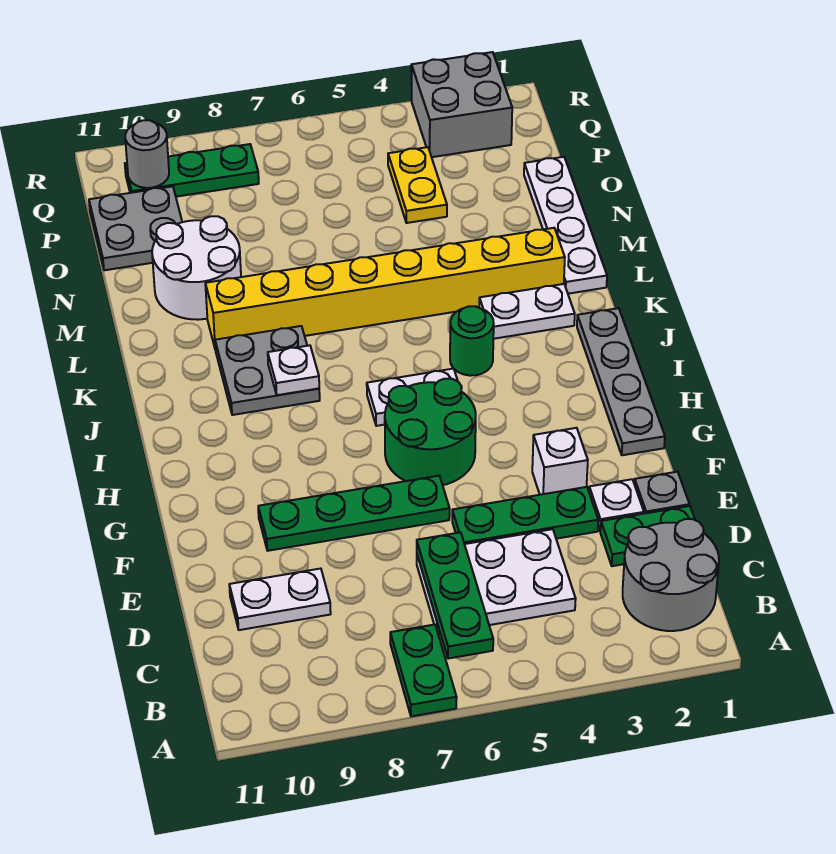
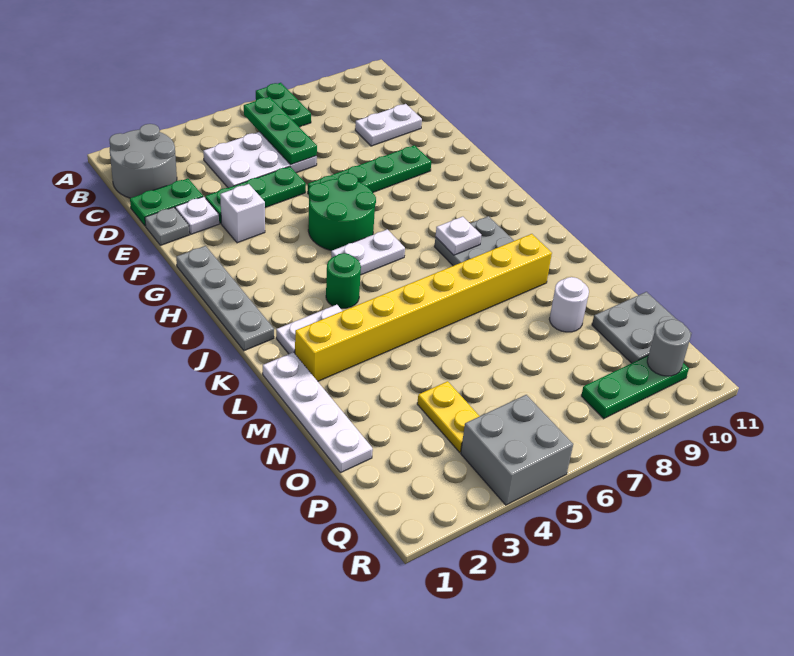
white 2x2 round brick [152,216,241,320] -> white 1x1 round brick [549,277,589,332]
grey 2x2 brick [411,52,512,157] -> grey 2x2 brick moved to [461,395,573,505]

